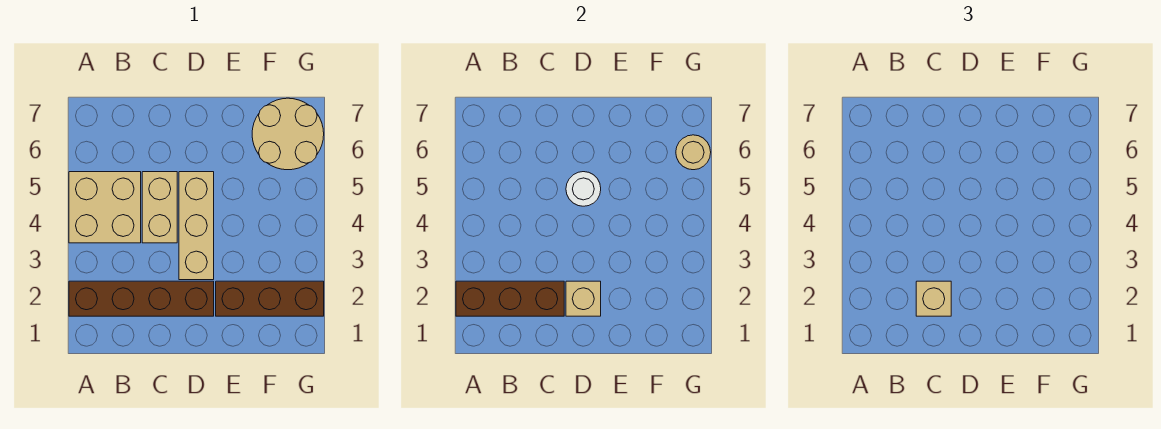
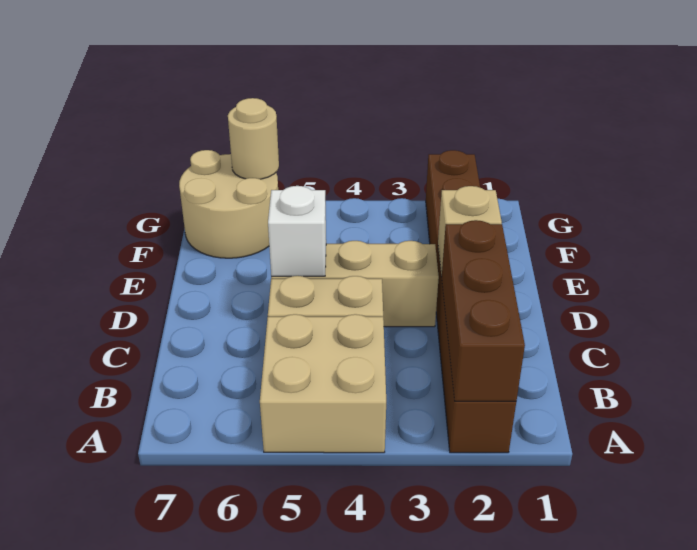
tan 1x1 brick [916,281,951,316] -> none
white 1x1 round brick [566,172,601,206] -> white 1x1 brick [268,186,326,276]

